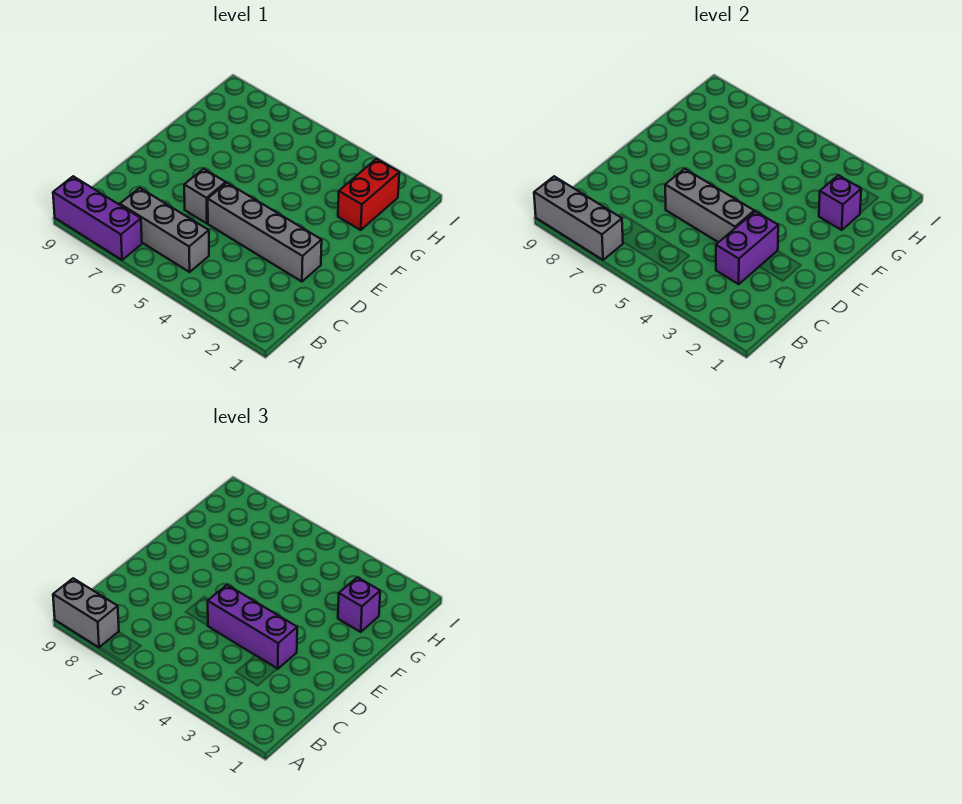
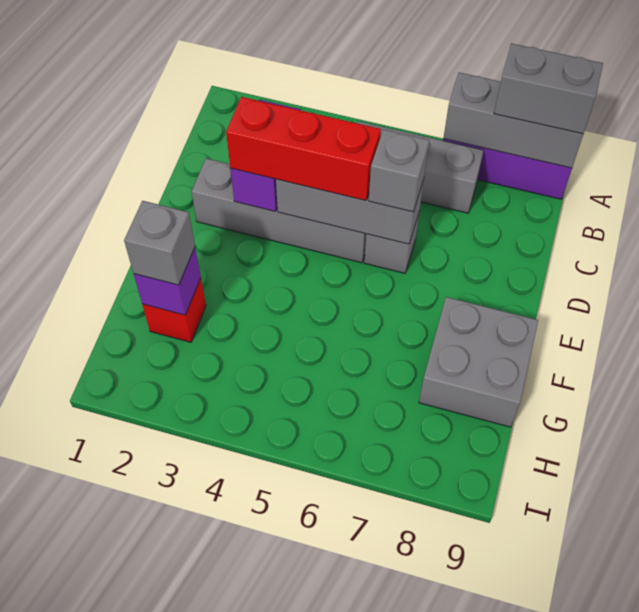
purple 1x3 brick [208,585,297,669] -> red 1x3 brick [226,97,381,201]
none -> grey 1x1 brick [369,129,429,212]
none -> grey 2x2 brick [419,297,538,427]
red 1x2 brick [338,159,399,230] -> red 1x1 brick [142,278,206,342]
purple 1x1 brick [338,577,380,632] -> grey 1x1 brick [124,201,195,285]

